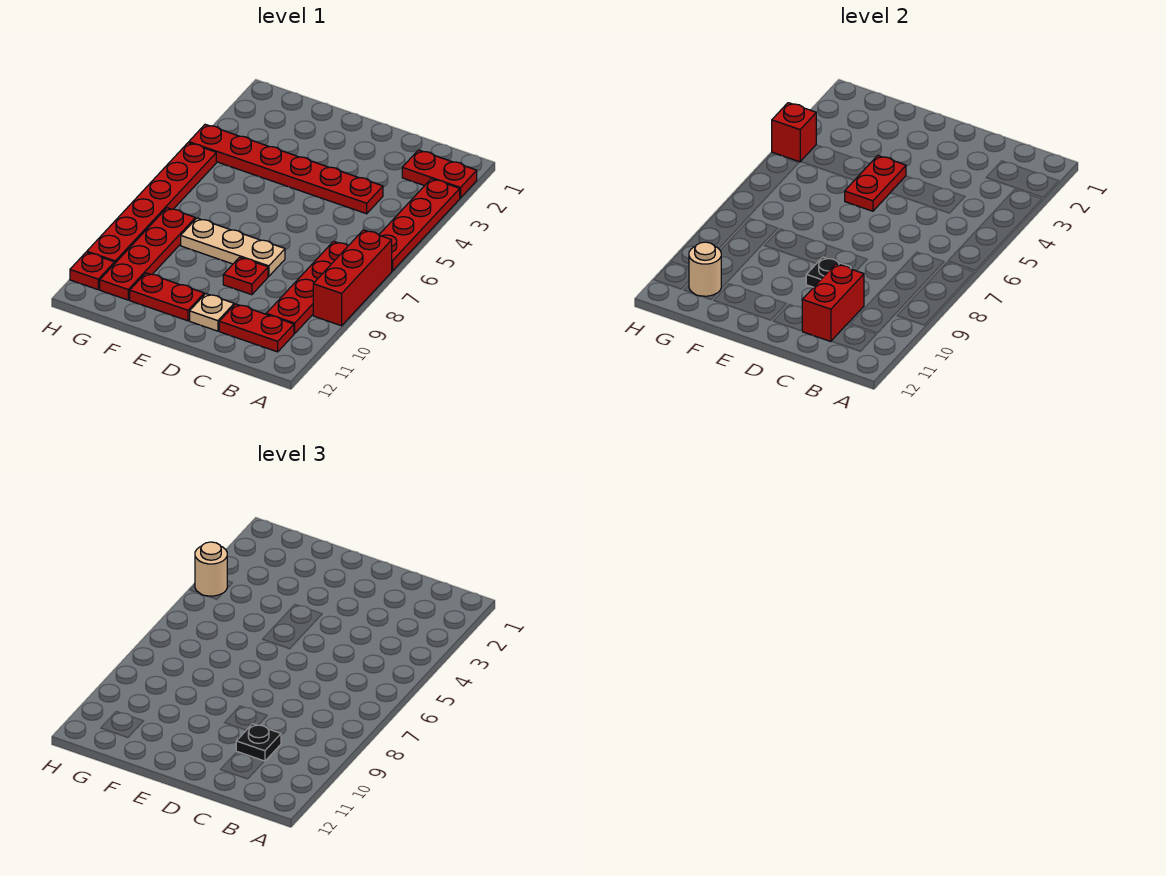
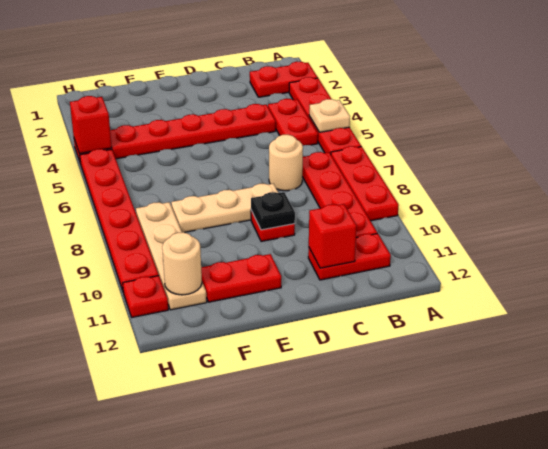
red 1x3 brick [313,230,392,326] -> red 1x3 plate [331,146,399,221]
red 1x2 brick [802,264,864,342] -> red 1x1 brick [309,204,357,268]
black 1x1 plate [236,724,281,761] -> none
tan 1x1 plate [190,294,234,331] -> tan 1x1 plate moved to [309,99,350,132]
red 1x2 plate [845,156,906,211] -> red 1x2 plate moved to [268,99,318,146]
red 1x4 plate [100,208,195,300] -> tan 1x4 plate [136,202,207,310]
tan 1x1 round brick [195,542,227,596] -> tan 1x1 round brick moved to [269,135,303,191]

